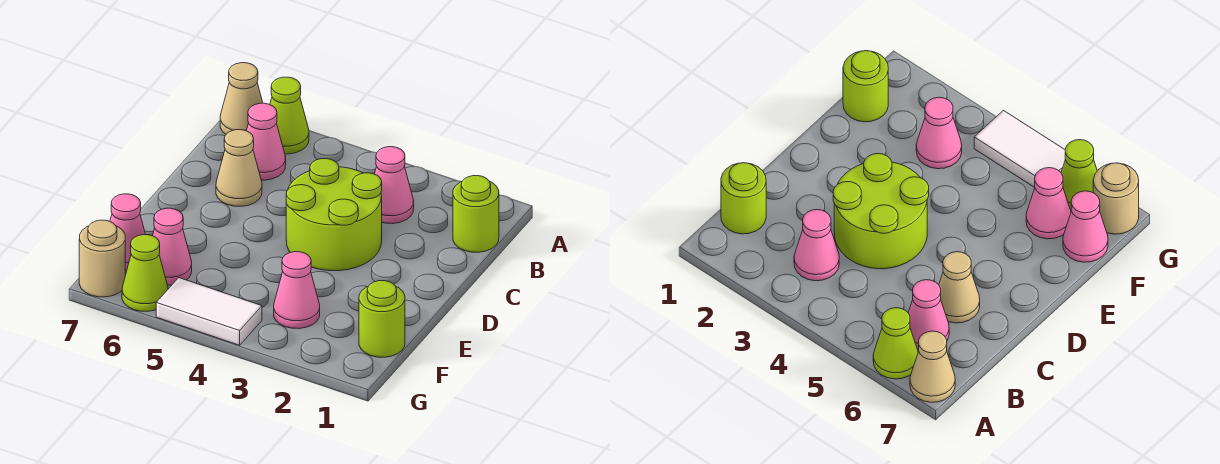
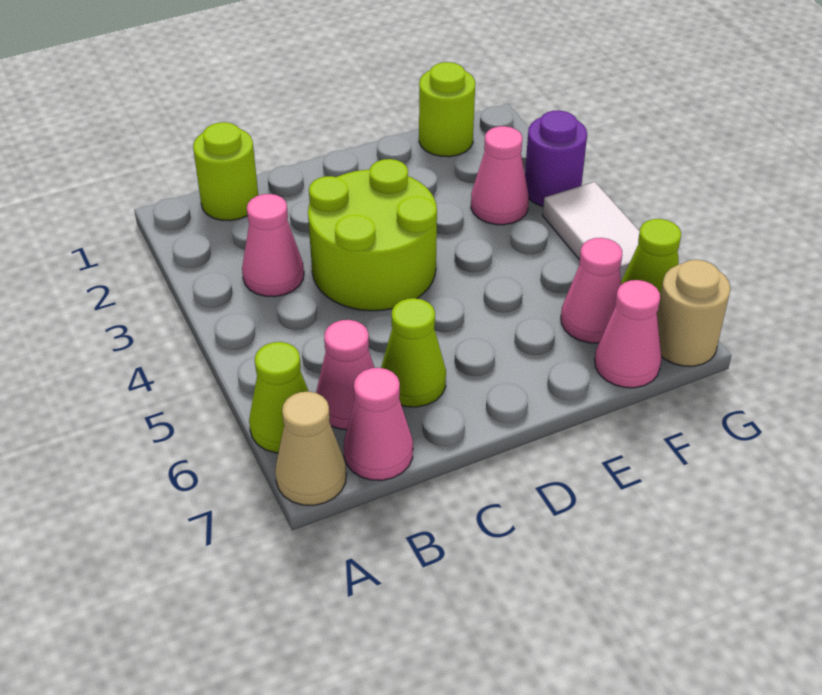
none -> pink 1x1 cone [344,368,413,480]
tan 1x1 cone [216,130,262,206] -> lime 1x1 cone [381,298,446,407]
none -> purple 1x1 round brick [525,110,587,206]

